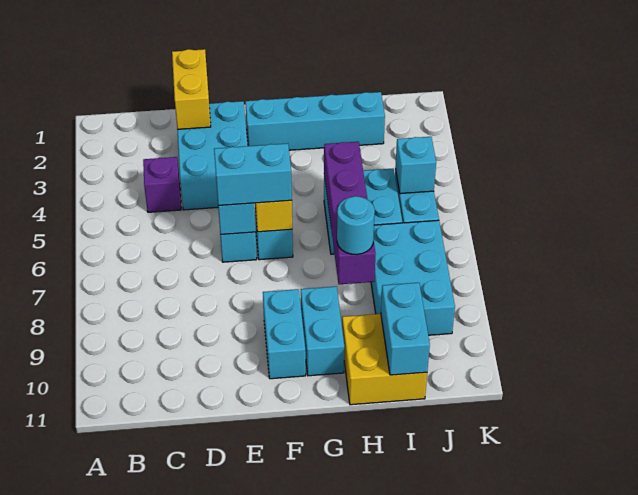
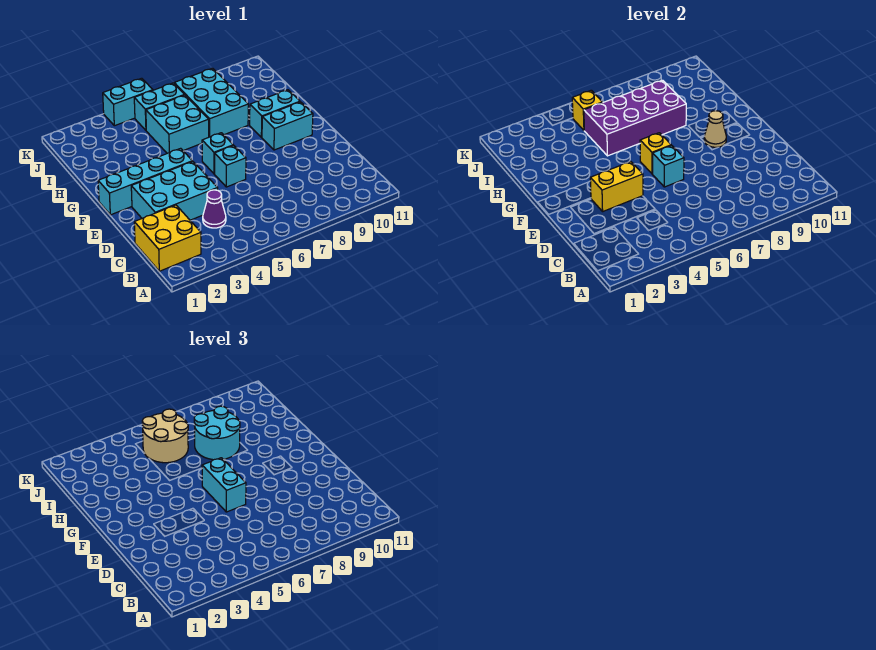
purple 1x1 brick [143,157,181,212] -> purple 1x1 cone [203,190,226,228]
yellow 1x2 brick [172,49,211,129] -> yellow 1x2 brick moved to [590,162,643,211]
cyan 1x4 brick [245,92,385,150] -> cyan 1x4 brick turned to [98,148,192,215]
none -> tan 1x1 cone [704,111,726,148]
purple 1x4 brick [324,142,376,284] -> purple 2x4 brick [584,80,686,156]
cyan 1x1 round brick [337,196,375,255] -> cyan 2x2 round brick [194,406,240,460]
yellow 2x2 brick [342,314,427,405] -> yellow 2x2 brick moved to [134,205,201,271]
none -> tan 2x2 round brick [142,409,188,463]
cyan 2x3 brick [371,220,455,335] -> cyan 2x3 brick turned to [174,68,248,137]
cyan 1x2 brick [381,283,430,375] -> cyan 1x2 brick moved to [103,78,153,126]
cyan 1x1 brick [395,137,436,194] -> yellow 1x1 brick [572,90,603,130]

